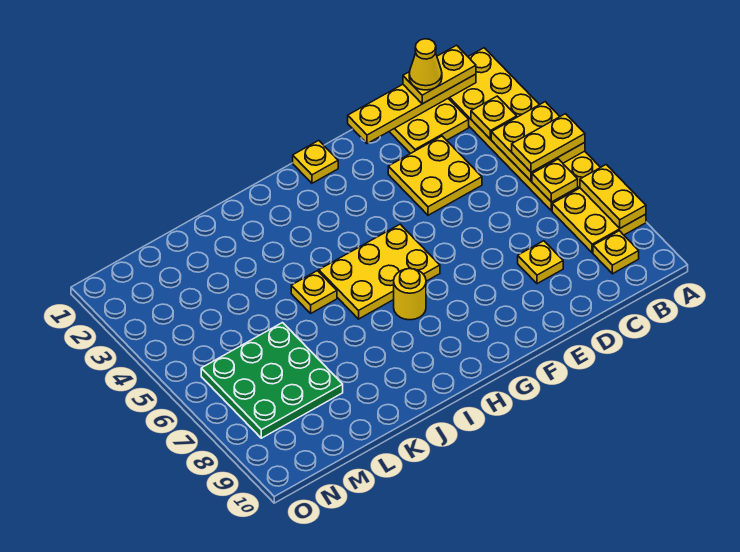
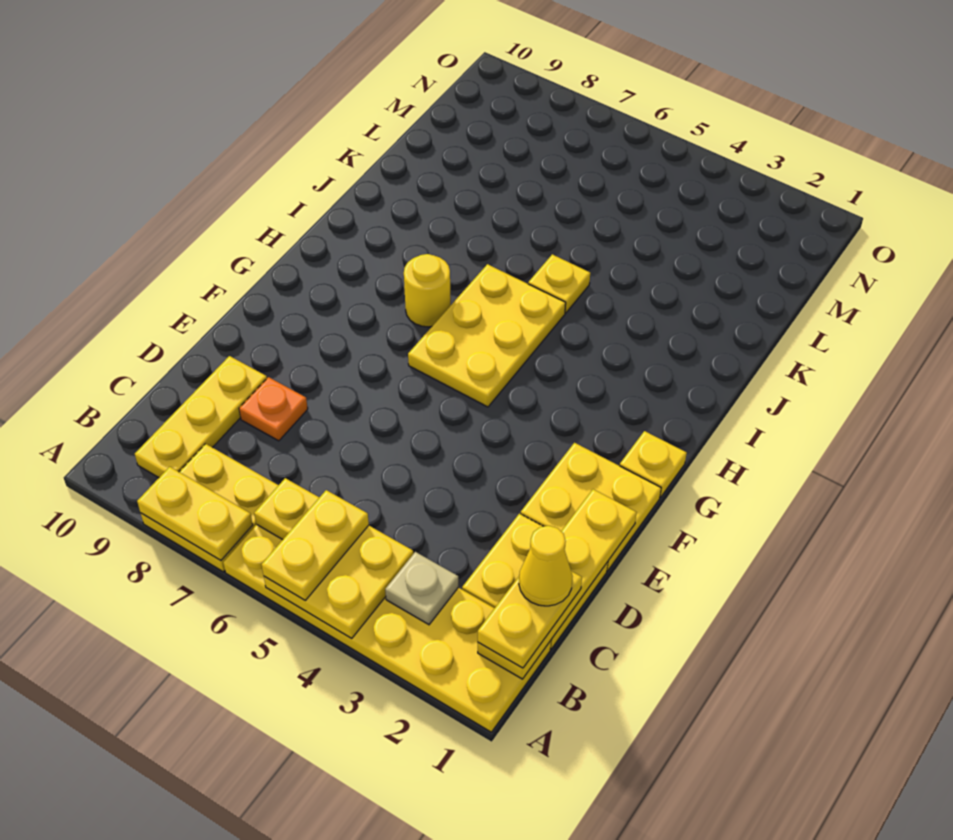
yellow 1x1 plate [471,96,517,139] -> tan 1x1 plate [385,552,458,625]
yellow 1x1 plate [593,231,639,274] -> yellow 1x3 plate [135,356,267,478]
yellow 2x2 plate [388,136,482,215] -> yellow 2x2 plate moved to [521,443,661,571]
yellow 1x1 plate [518,241,563,284] -> orange 1x1 plate [239,377,308,441]
green 3x3 plate [201,323,343,438] -> none

